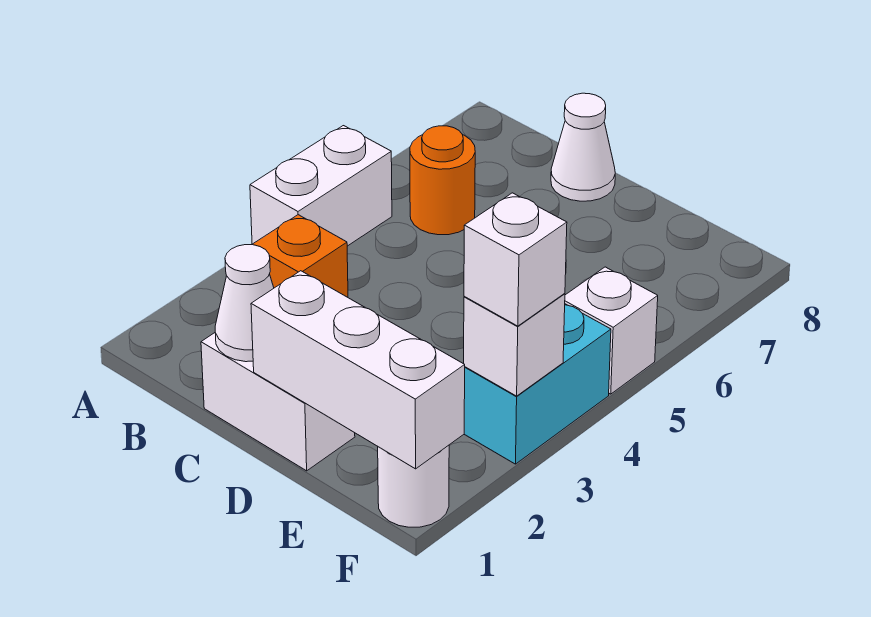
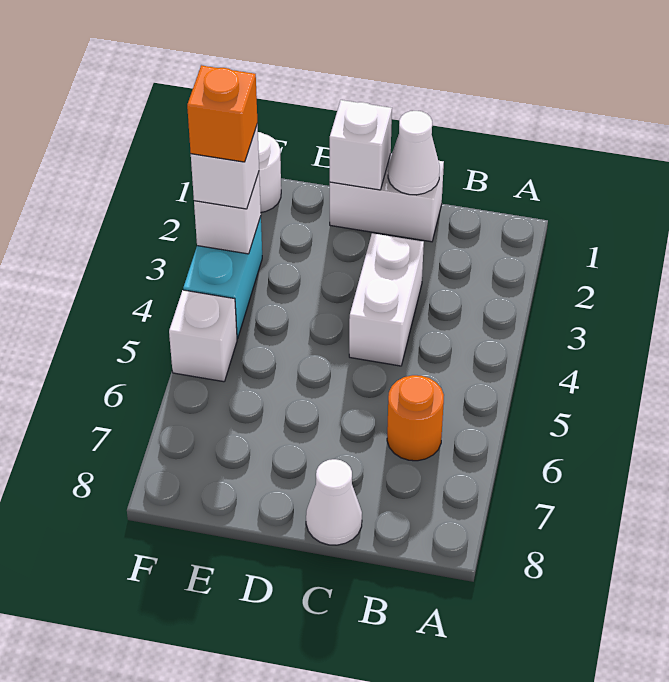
white 1x2 brick [250,126,392,246] -> white 1x2 brick moved to [349,233,424,366]
orange 1x1 brick [252,215,348,297] -> orange 1x1 brick moved to [187,65,257,162]
white 1x3 brick [251,271,465,469] -> white 1x1 brick [330,100,392,190]

